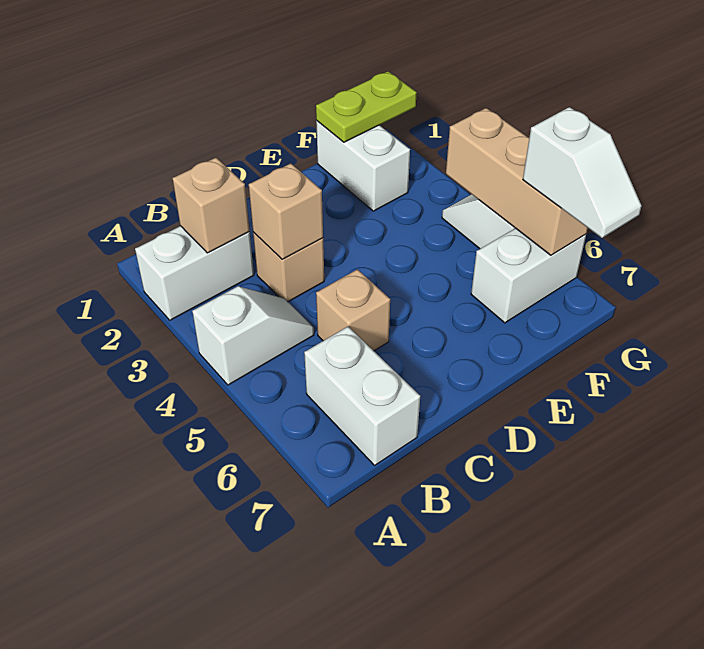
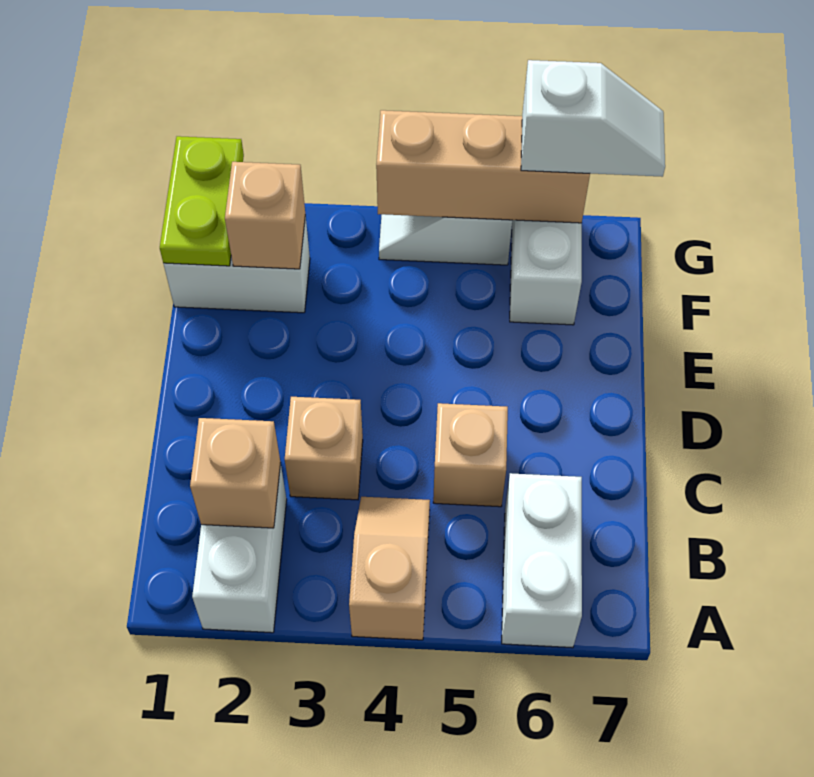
white 1x2 slope [192,286,314,385] -> tan 1x2 slope [349,497,430,640]
white 1x2 brick [304,327,420,465] -> white 1x2 brick turned to [502,473,582,648]
tan 1x1 brick [249,163,323,259] -> tan 1x1 brick moved to [225,162,305,269]

